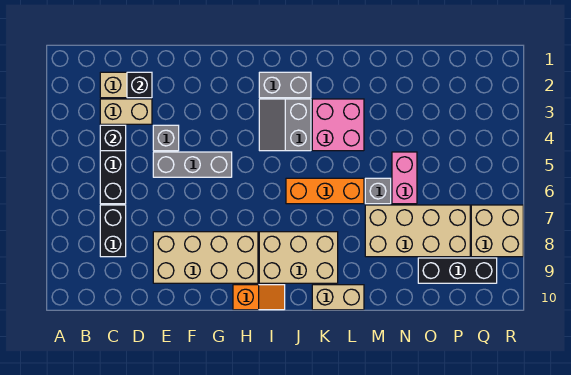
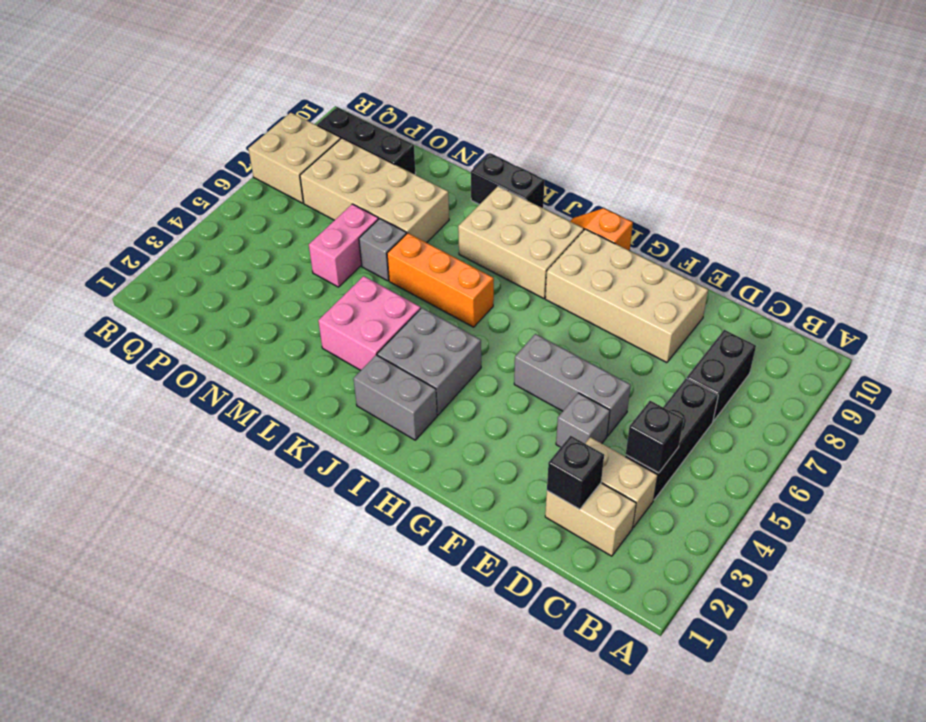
grey 2x2 slope [259,99,311,151] -> grey 2x2 brick [377,308,481,415]
tan 1x2 brick [312,285,364,310] -> black 1x2 brick [471,153,545,208]

